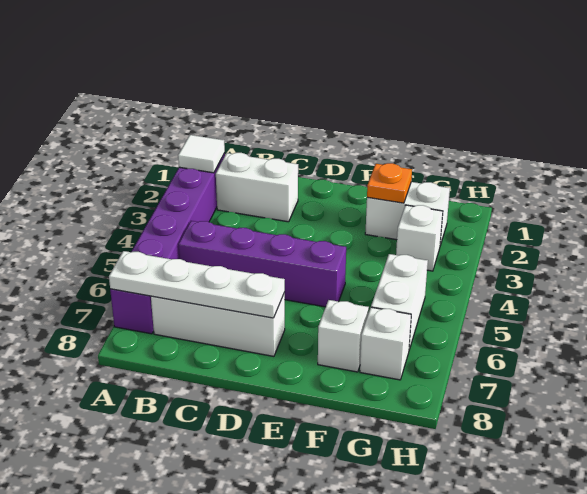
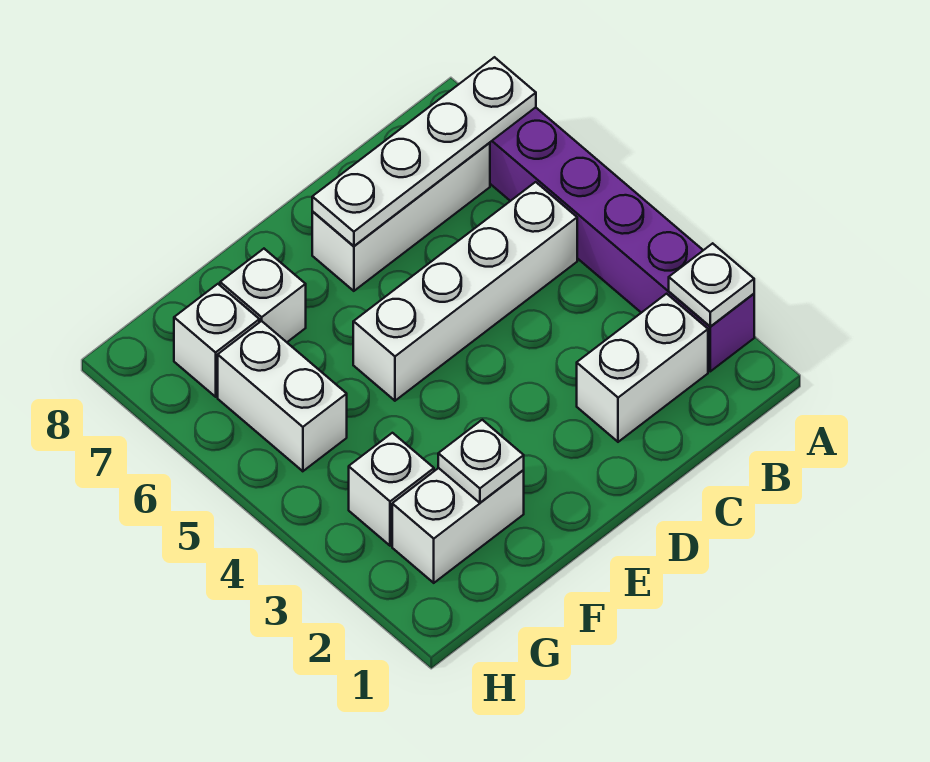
white 1x1 tile [178,135,225,173] -> white 1x1 plate [669,243,754,326]
purple 1x4 brick [178,221,346,307] -> white 1x4 brick [353,182,577,401]
orange 1x1 plate [367,163,412,203] -> white 1x1 plate [438,420,524,503]

